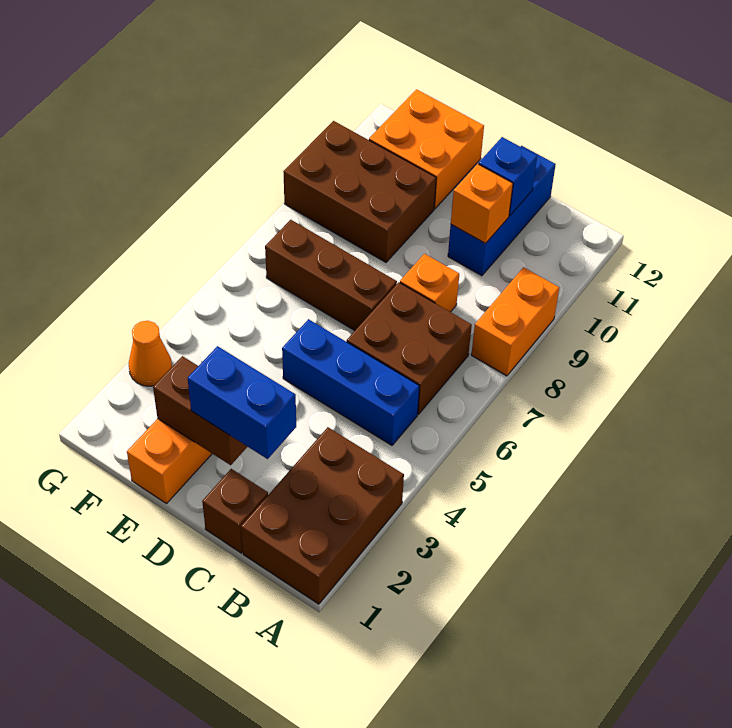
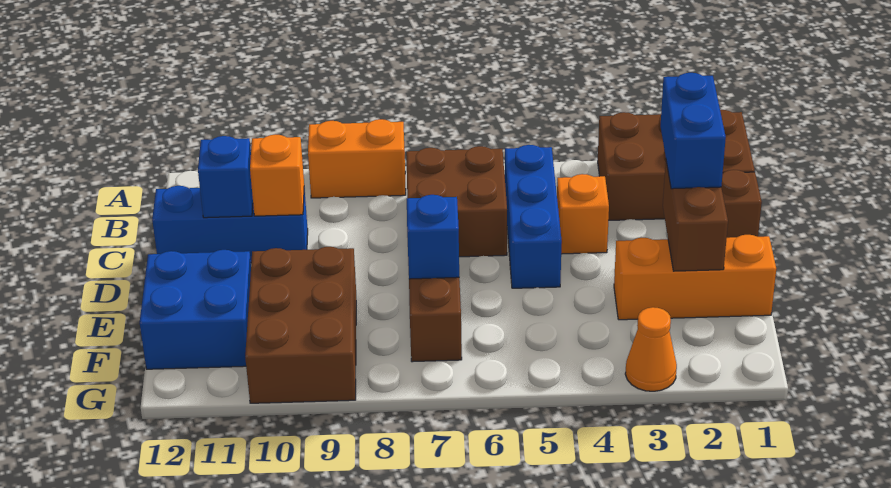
orange 1x1 brick [400,254,459,312] -> orange 1x1 brick moved to [557,174,609,254]
none -> blue 1x1 brick [407,195,459,279]
orange 2x2 brick [369,89,484,209] -> blue 2x2 brick [140,250,251,369]

